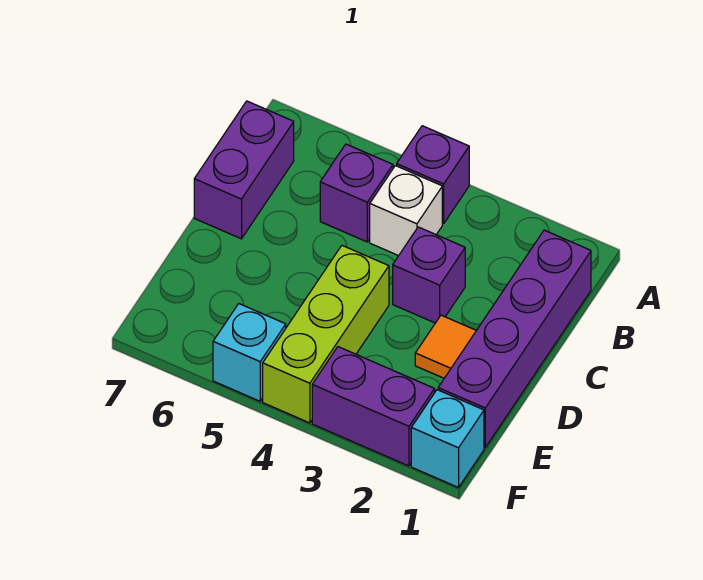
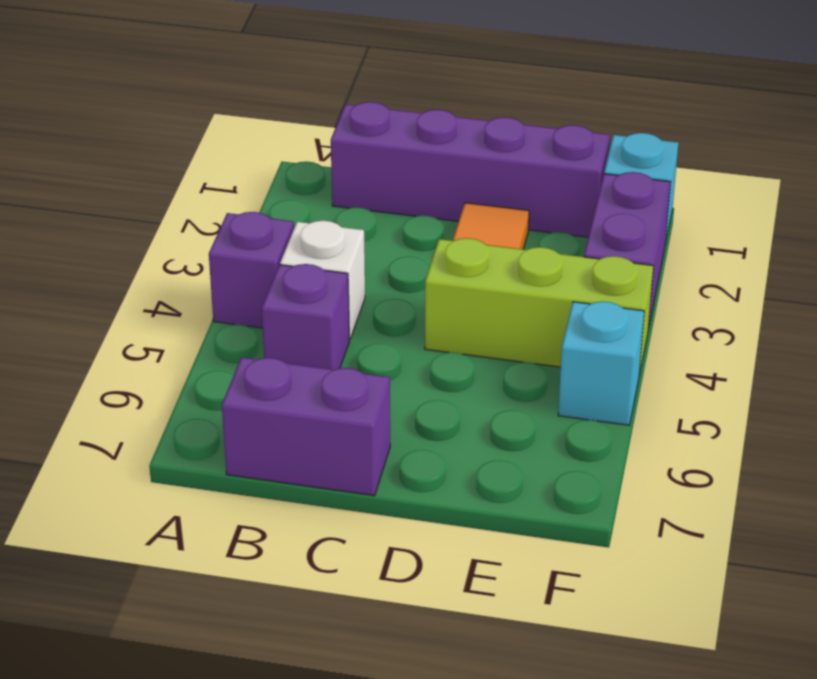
purple 1x1 brick [393,227,465,323] -> none

